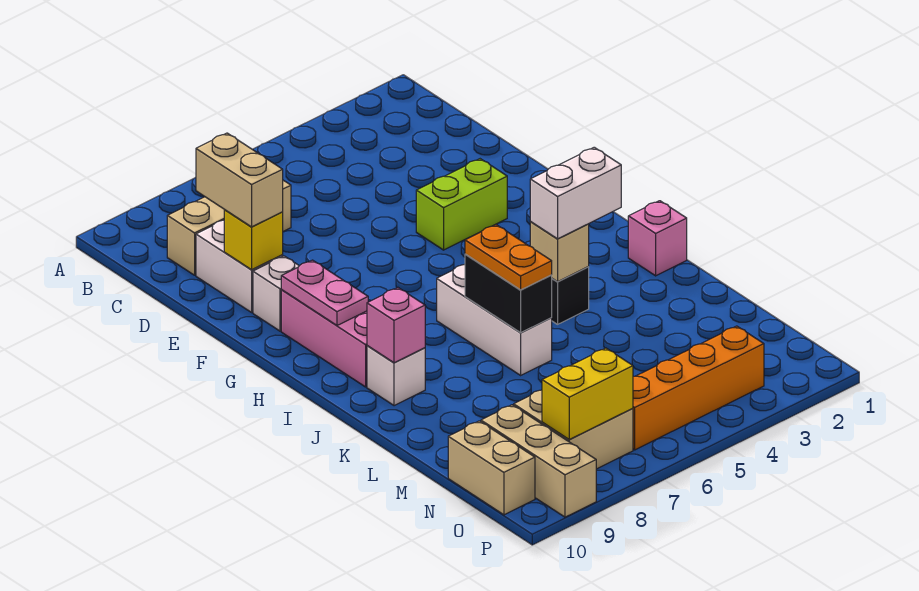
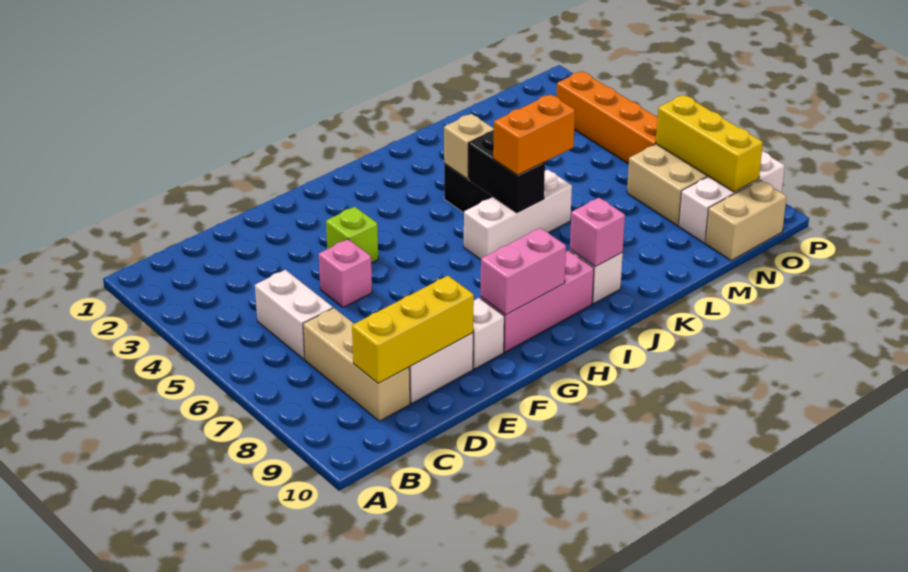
tan 1x2 brick [196,133,283,227] -> none
yellow 1x1 brick [224,210,283,270] -> yellow 1x3 brick [352,276,474,384]
lime 1x2 brick [416,159,507,250] -> lime 1x1 brick [326,207,378,263]
pink 1x2 plate [281,260,368,325] -> pink 1x2 brick [481,228,566,315]
pink 1x1 brick [628,201,687,276] -> pink 1x1 brick moved to [319,239,372,307]
white 1x2 brick [530,147,621,239] -> white 1x2 brick moved to [255,270,333,359]
black 1x2 brick [465,254,552,333] -> black 1x2 brick turned to [468,131,545,213]
orange 1x2 plate [465,225,552,290] -> orange 1x2 brick [493,94,575,175]
tan 1x3 brick [481,405,596,517] -> white 1x3 brick [679,152,785,243]
yellow 1x2 brick [542,348,633,439] -> yellow 1x3 brick [656,95,763,192]

